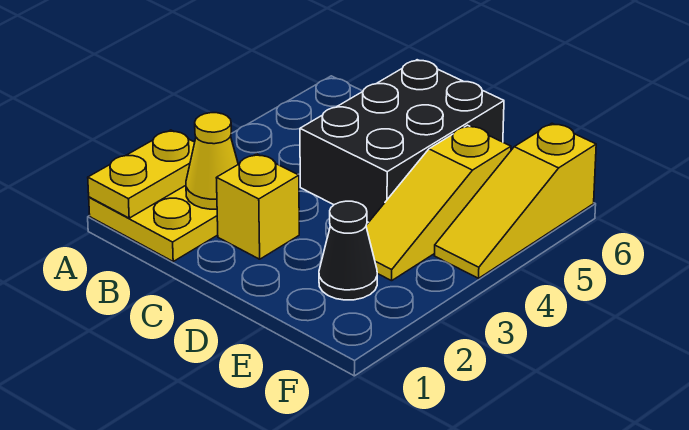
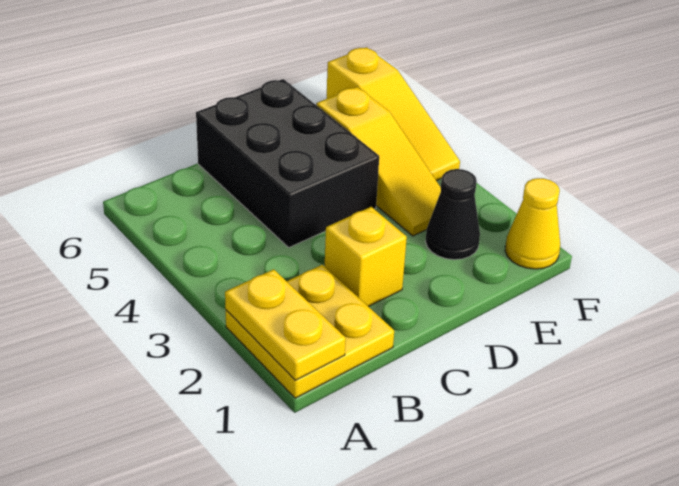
yellow 1x1 cone [186,113,238,209] -> yellow 1x1 cone moved to [505,178,560,269]

